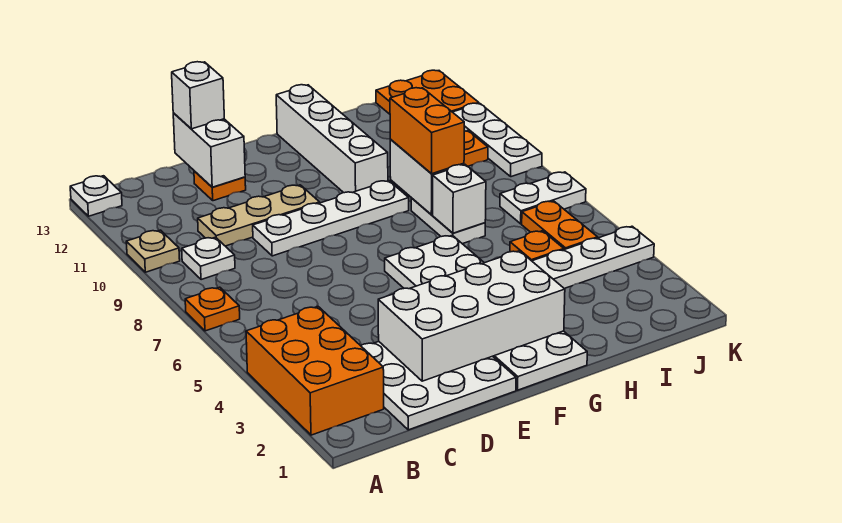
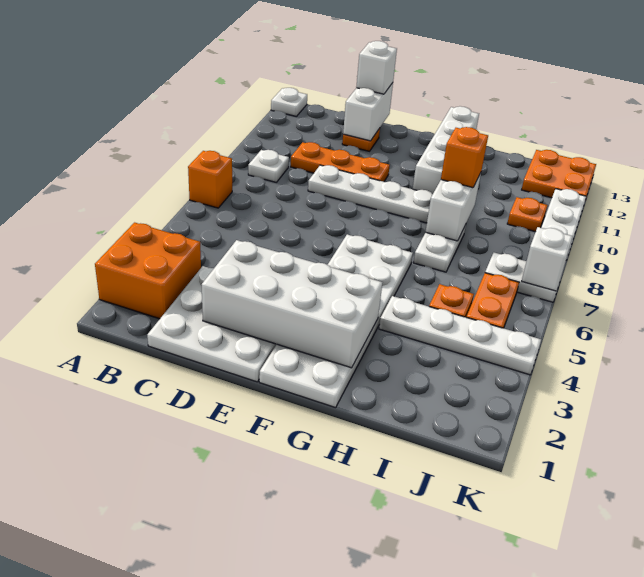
orange 2x3 brick [246,307,384,435] -> orange 2x2 brick [95,223,201,319]
orange 1x1 plate [185,287,240,331] -> orange 1x1 brick [188,151,232,208]
tan 1x1 plate [126,230,180,272] -> none
tan 1x3 plate [198,185,320,246] -> orange 1x3 plate [291,142,390,182]
white 1x1 brick [433,165,486,233] -> white 1x1 brick moved to [522,227,573,291]
orange 1x2 brick [390,88,464,174] -> orange 1x1 brick [441,127,488,188]

